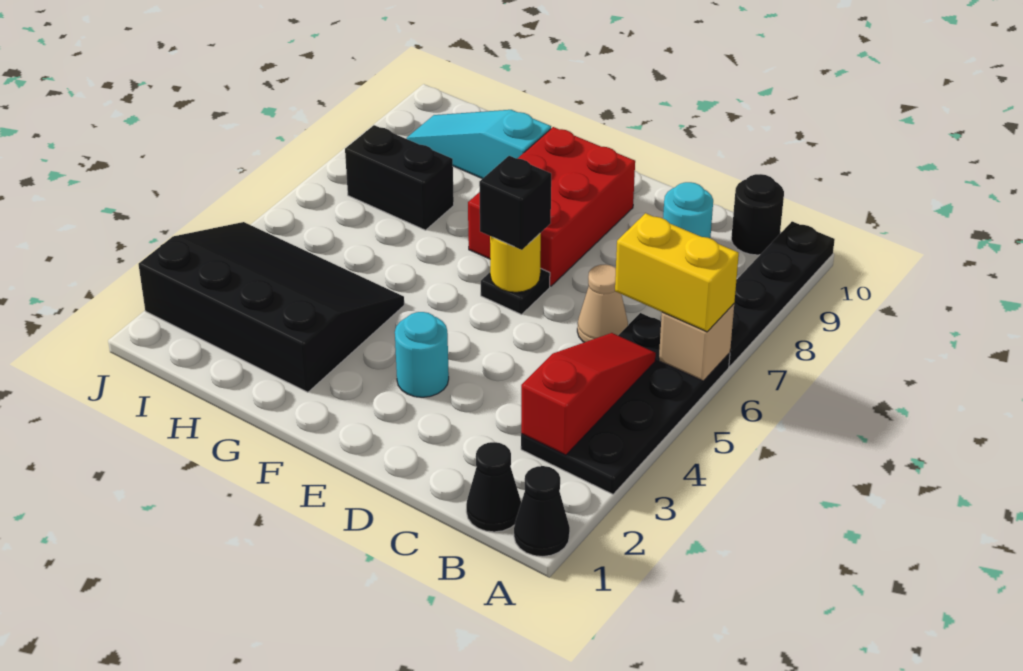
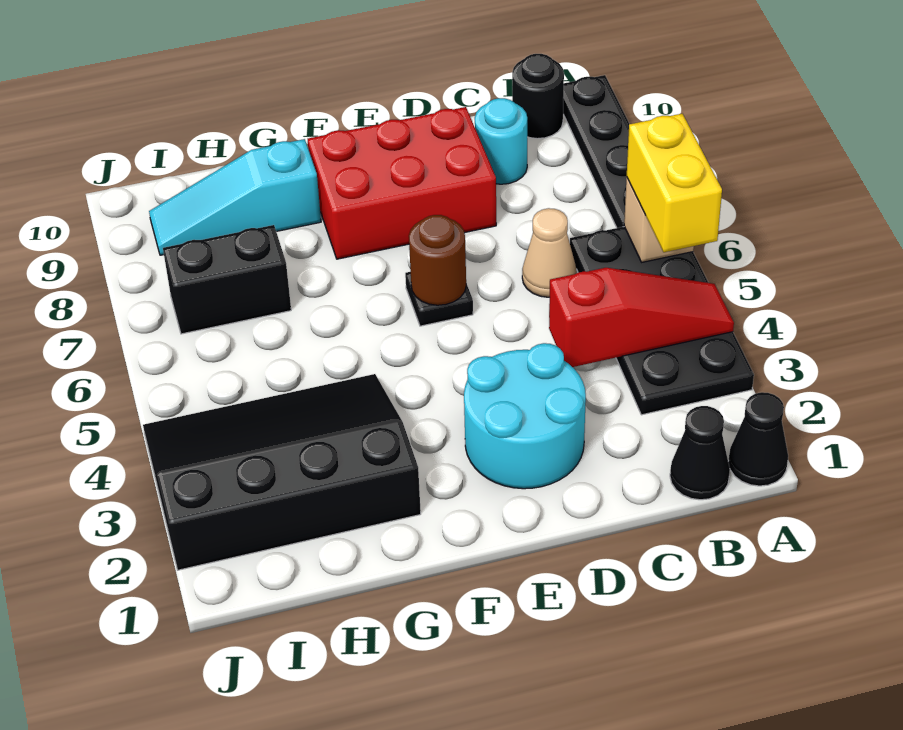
yellow 1x2 brick [615,213,739,332] -> yellow 1x2 brick turned to [627,114,722,252]
red 1x3 slope [521,333,656,455] -> red 1x3 slope turned to [549,268,734,367]
cyan 1x1 round brick [395,312,449,397] -> cyan 2x2 round brick [464,343,586,489]
yellow 1x1 round brick [490,233,541,292] -> brown 1x1 round brick [409,215,466,305]
black 1x1 brick [479,156,551,250] -> none
red 2x3 brick [468,127,635,286] -> red 2x3 brick turned to [308,107,496,259]

